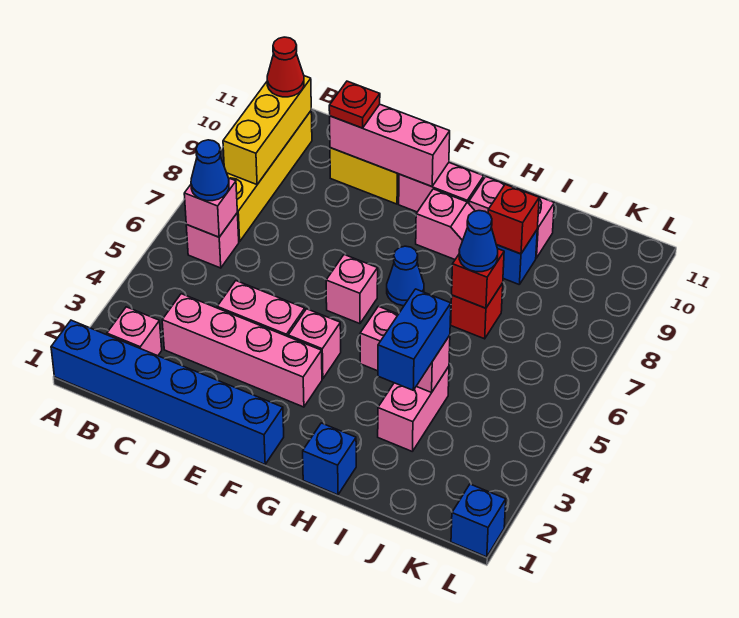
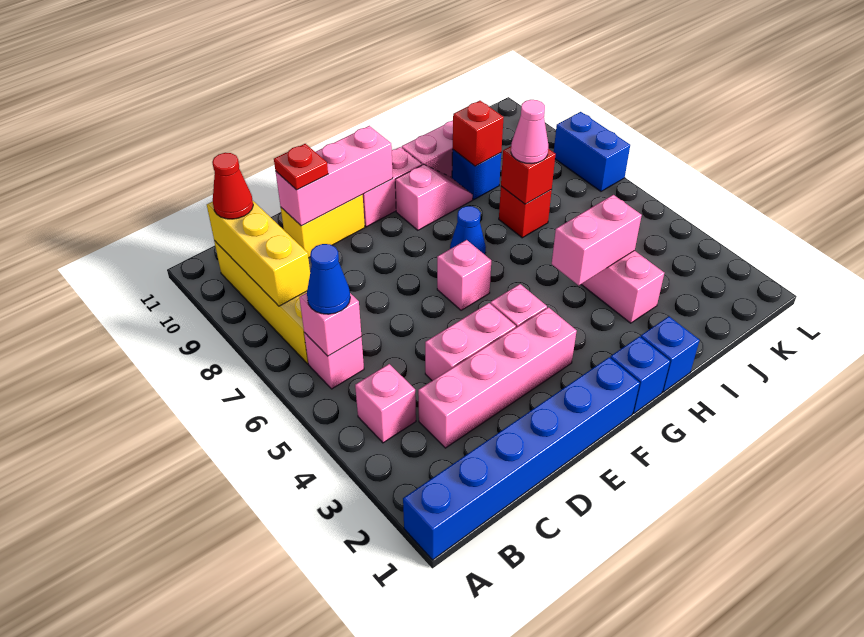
pink 1x1 brick [107,307,162,356] -> pink 1x1 brick moved to [355,364,416,443]
blue 1x2 brick [378,289,451,390] -> blue 1x2 brick moved to [554,112,630,191]
blue 1x1 cone [459,211,498,272] -> pink 1x1 cone [511,100,548,164]
blue 1x1 brick [451,484,506,557] -> blue 1x1 brick moved to [610,337,670,414]

